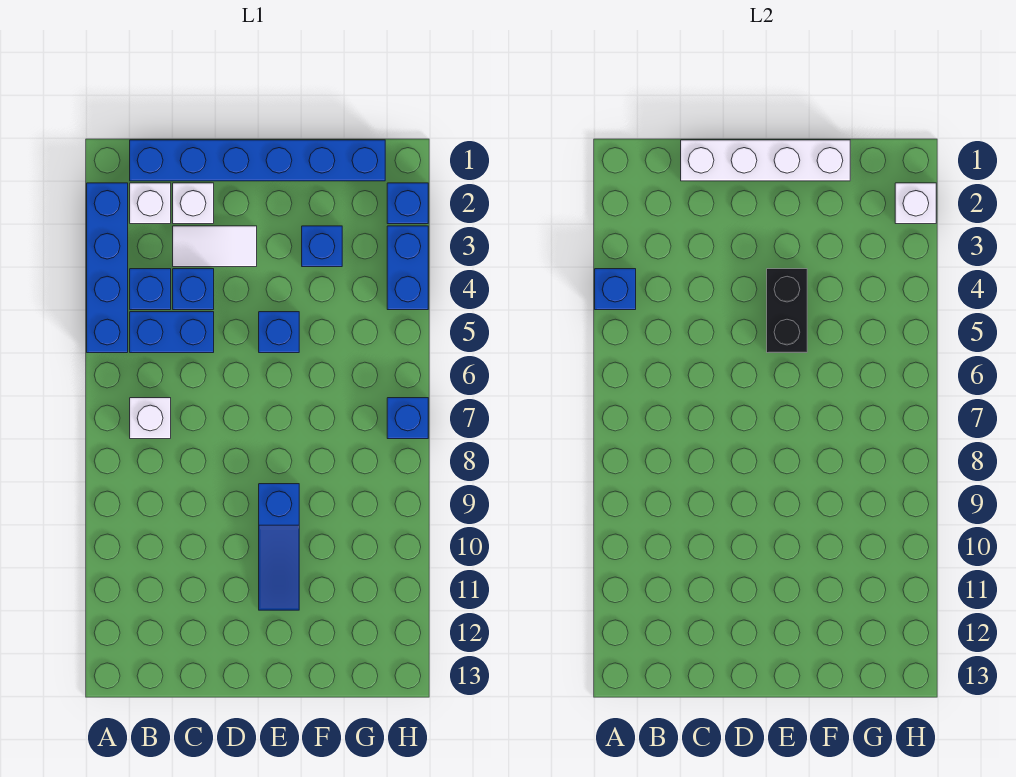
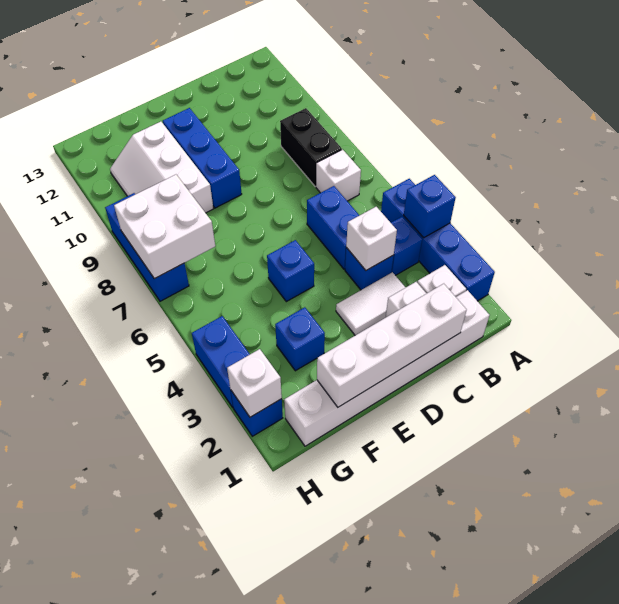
blue 1x6 brick [130,140,385,181] -> white 1x6 brick [284,290,490,446]
blue 1x2 brick [130,312,214,353] -> blue 1x2 brick turned to [307,186,359,269]
none -> white 1x1 brick [346,207,397,270]
black 1x2 brick [767,269,807,353] -> black 1x2 brick moved to [280,108,342,187]
blue 1x3 slope [259,484,299,610] -> blue 1x3 brick [163,108,242,208]
none -> white 2x3 slope [110,122,213,213]
none -> white 2x2 brick [114,175,215,279]
blue 1x1 brick [387,398,428,439] -> blue 1x3 brick [105,193,189,301]

